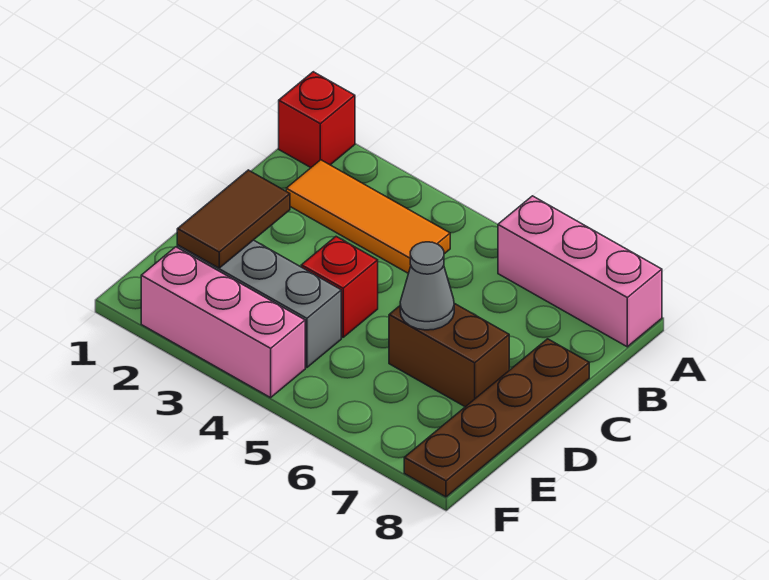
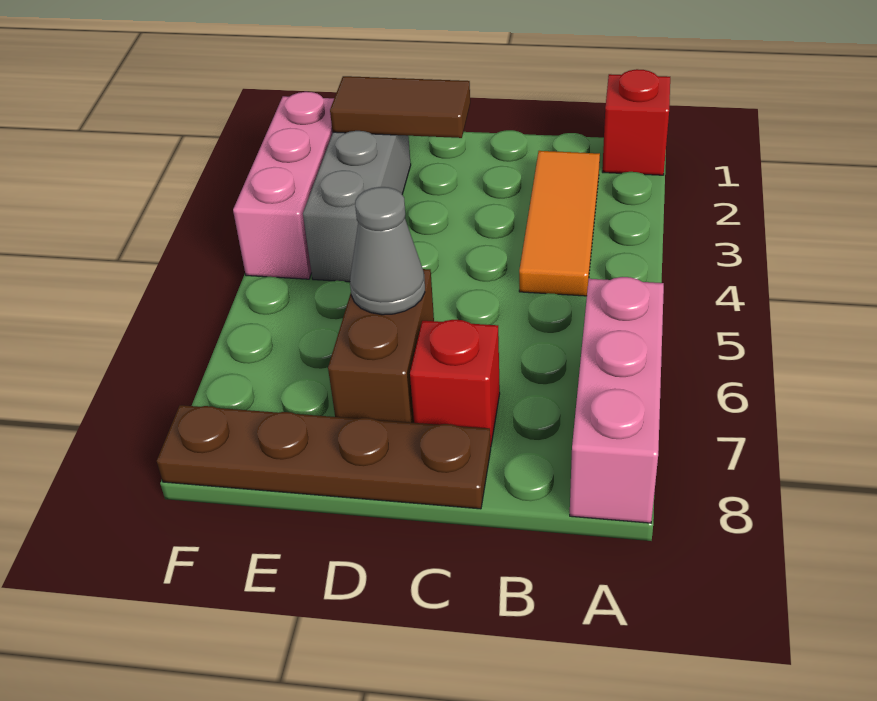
red 1x1 brick [301,237,378,337] -> red 1x1 brick moved to [410,320,500,447]

